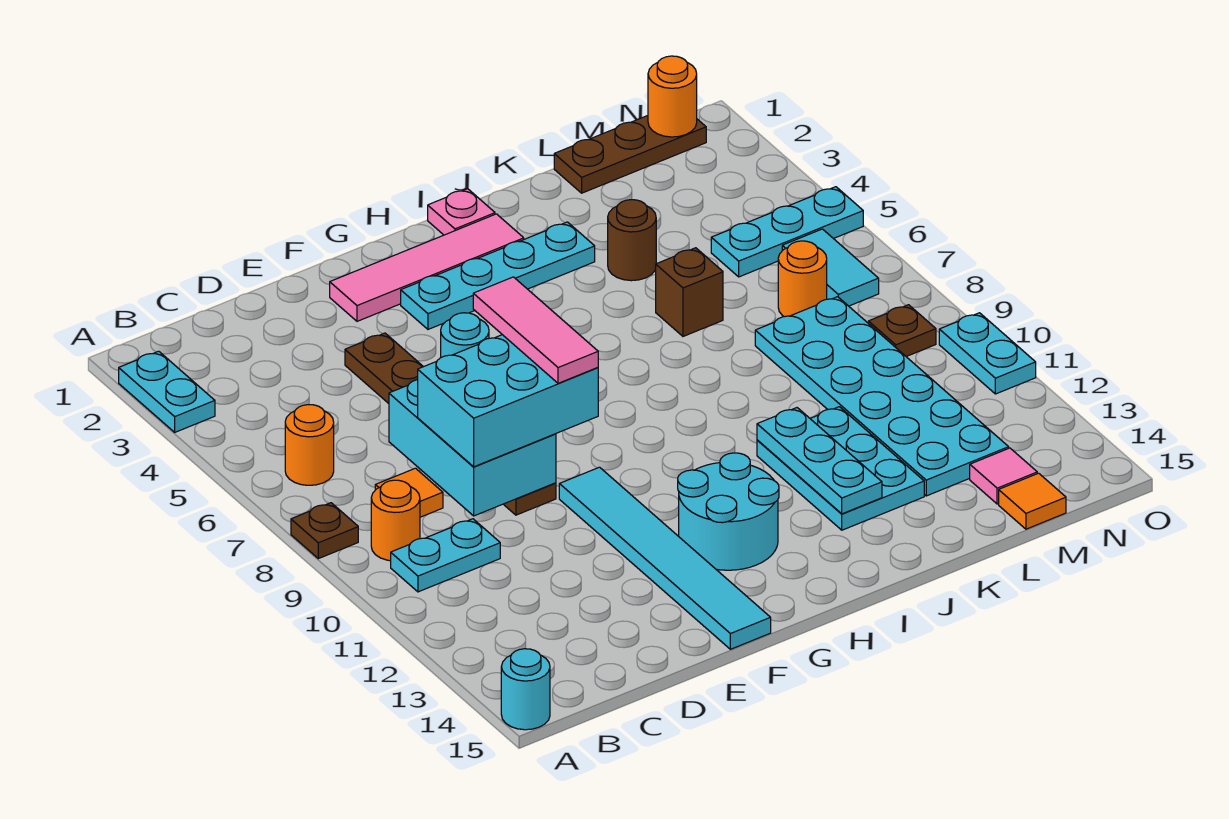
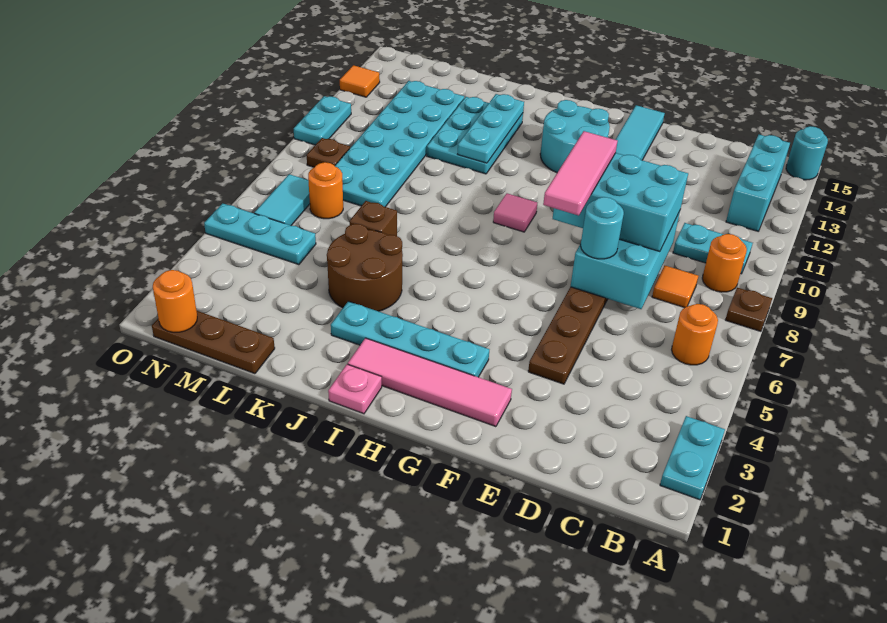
none -> cyan 1x3 brick [726,135,790,231]
brown 1x1 round brick [608,200,656,281] -> brown 2x2 round brick [327,224,403,311]
pink 1x1 tile [970,448,1037,504] -> pink 1x1 tile moved to [493,193,537,232]
orange 1x1 tile [999,473,1066,529] -> orange 1x1 tile moved to [340,65,380,97]

